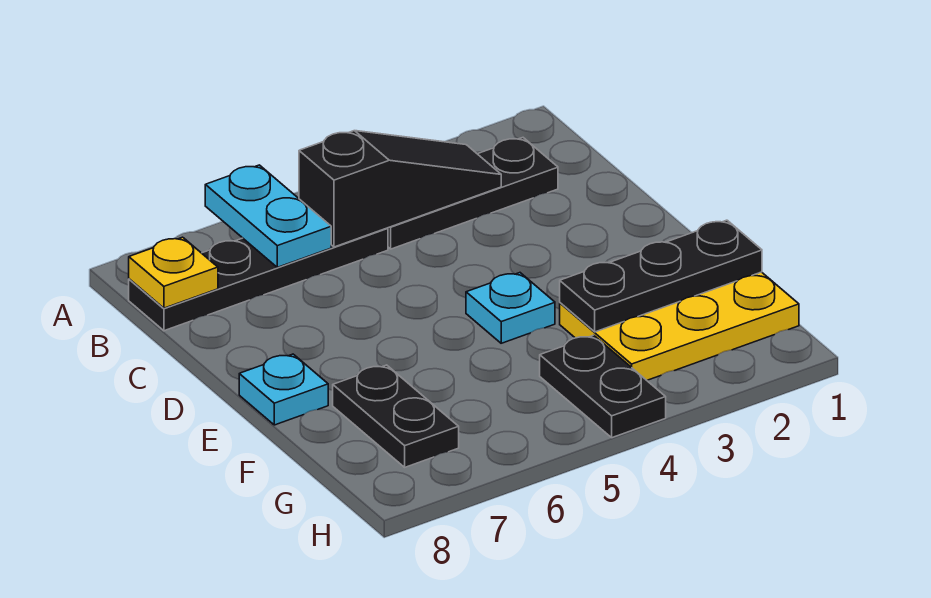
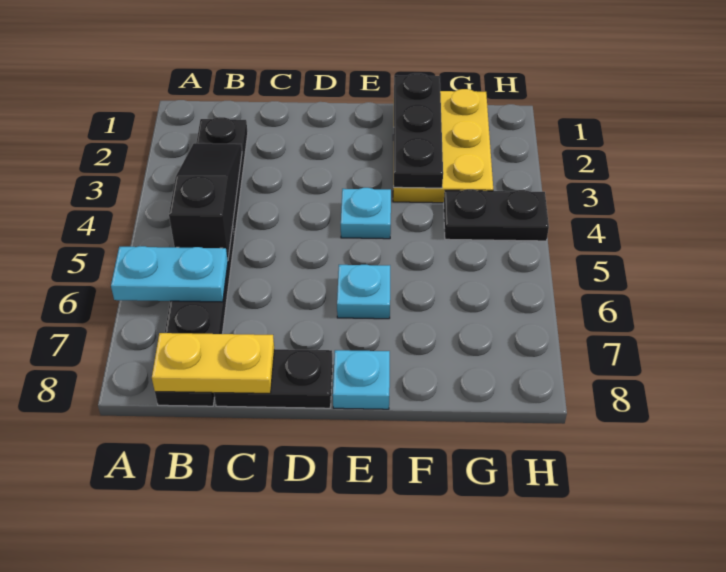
yellow 1x1 plate [129,237,218,308] -> yellow 1x2 plate [152,333,274,393]
none -> cyan 1x1 plate [337,265,390,319]
black 1x2 plate [333,365,459,467] -> black 1x2 plate moved to [214,349,333,408]

